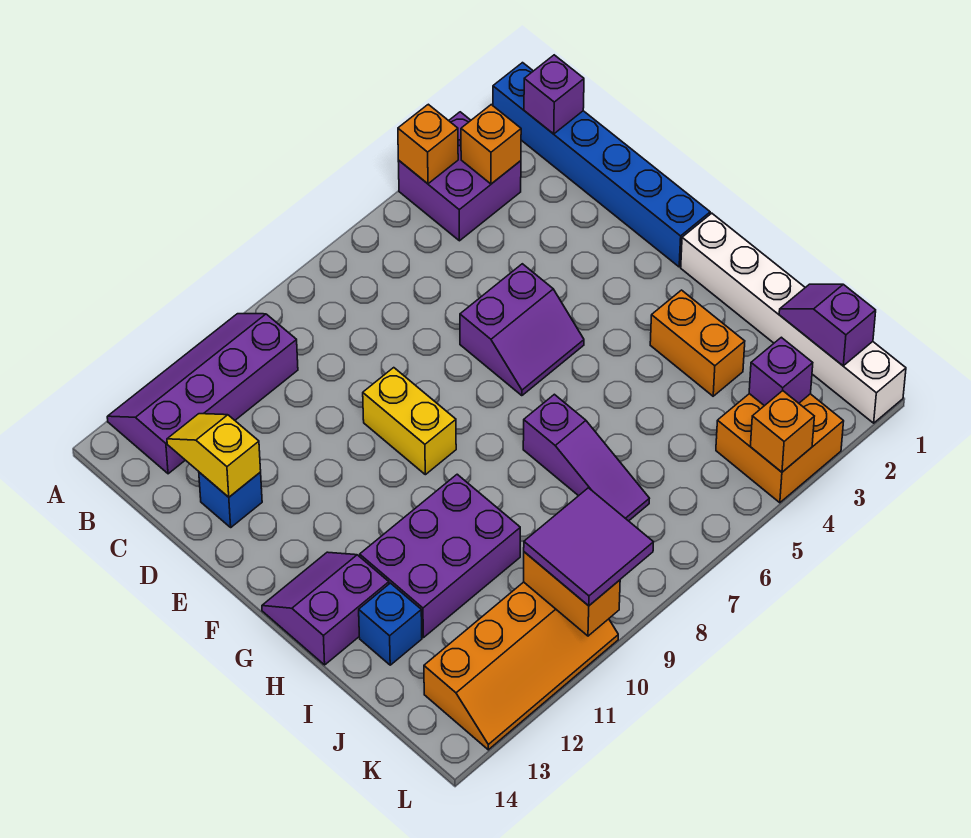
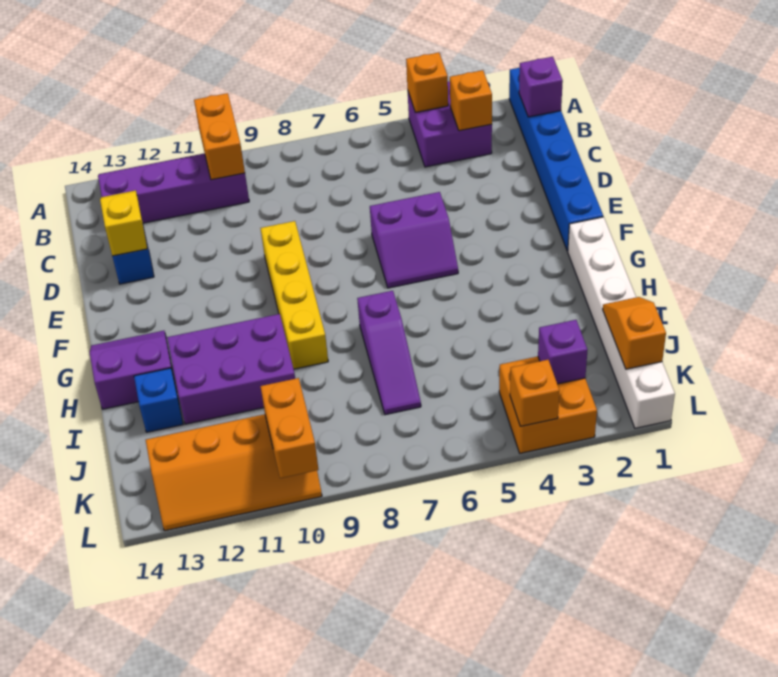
yellow 1x2 brick [363,368,456,475] -> yellow 1x4 brick [260,221,328,369]
orange 1x2 brick [650,290,745,396] -> orange 1x2 brick moved to [194,93,245,180]
purple 1x2 slope [779,284,876,366] -> orange 1x2 slope [603,297,666,369]
purple 2x2 tile [524,488,653,606] -> none

